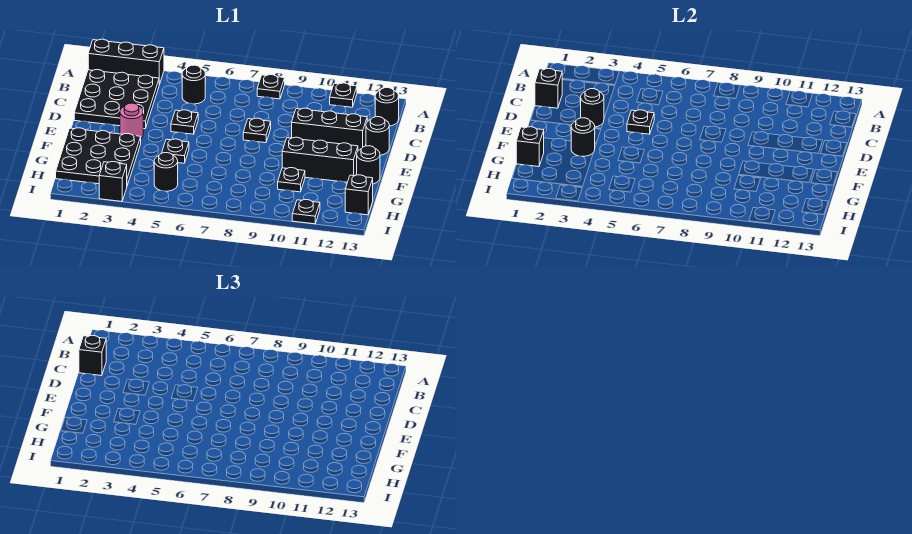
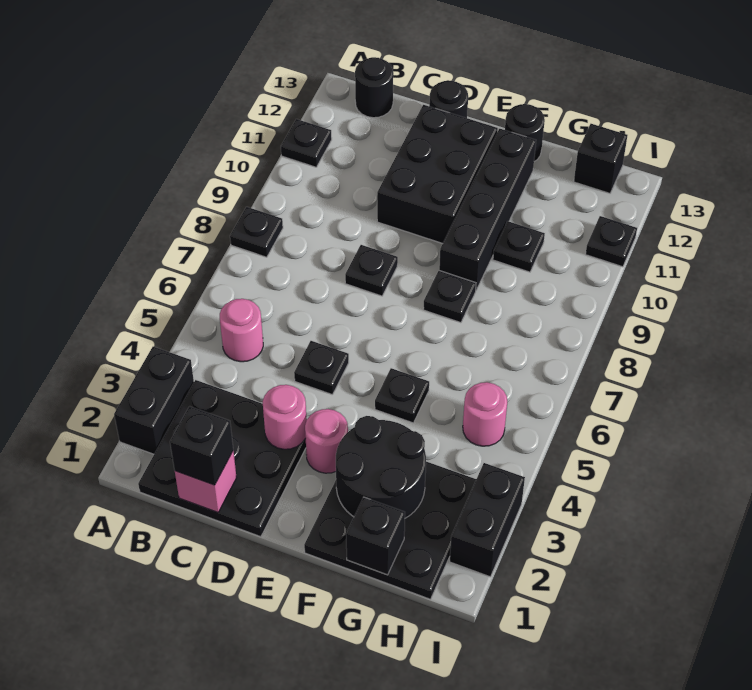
black 1x3 brick [88,39,164,85] -> black 1x2 brick [114,347,194,454]
black 1x1 round brick [182,65,205,104] -> pink 1x1 round brick [220,299,263,362]
black 1x1 brick [535,69,562,108] -> pink 1x1 brick [175,451,237,512]
black 1x1 round brick [581,89,604,127] -> pink 1x1 round brick [263,385,307,449]
black 1x1 plate [627,110,654,134] -> black 1x1 plate moved to [423,271,476,323]
black 1x3 brick [292,108,367,151] -> black 2x3 brick [377,105,498,244]
black 1x1 round brick [571,118,595,156] -> black 2x2 round brick [336,416,426,518]
black 1x3 brick [282,137,358,182] -> black 1x4 brick [439,129,536,290]
black 1x1 round brick [154,153,178,191] -> pink 1x1 round brick [463,382,507,446]
black 1x1 brick [99,162,127,202] -> black 1x2 brick [450,463,525,577]

